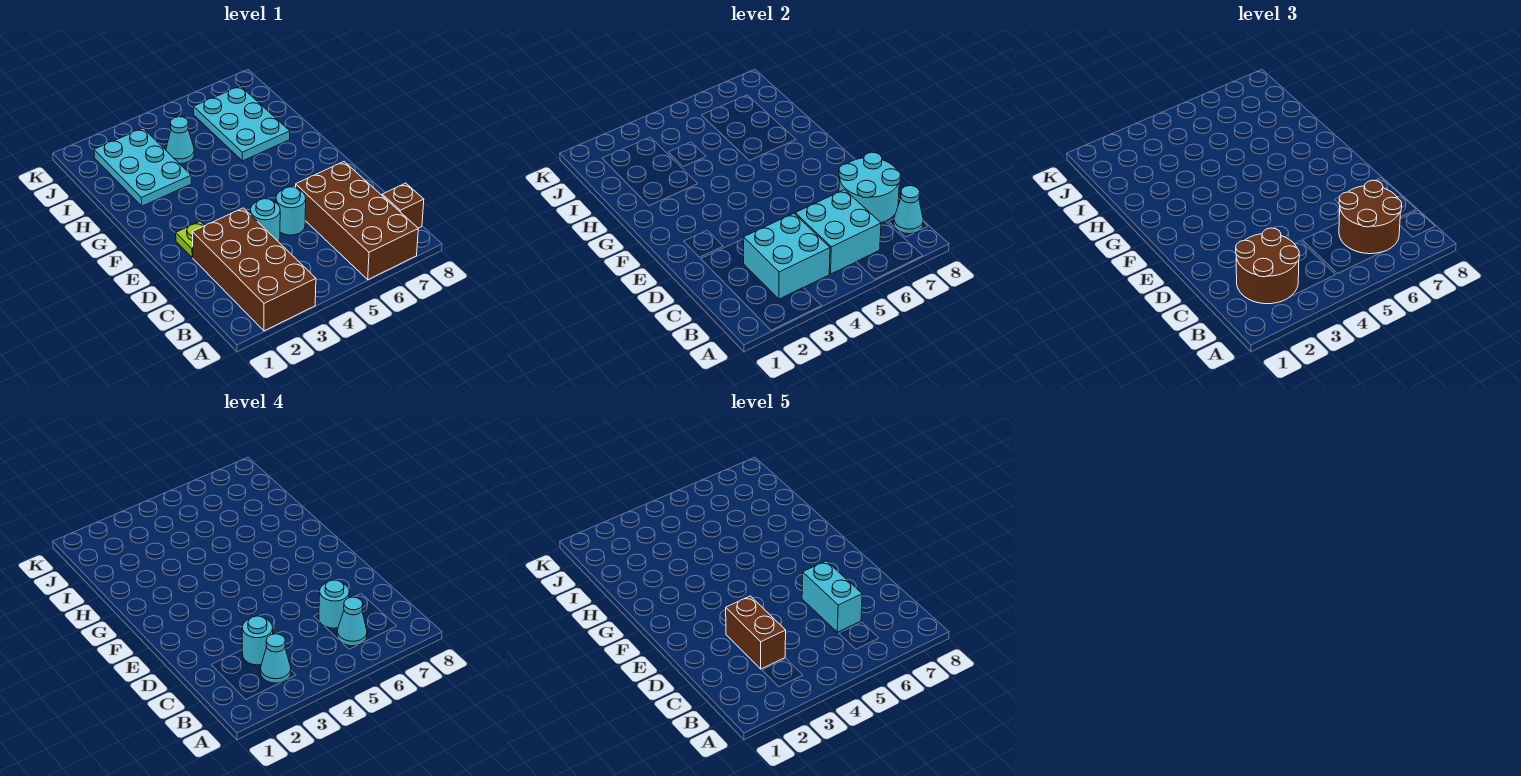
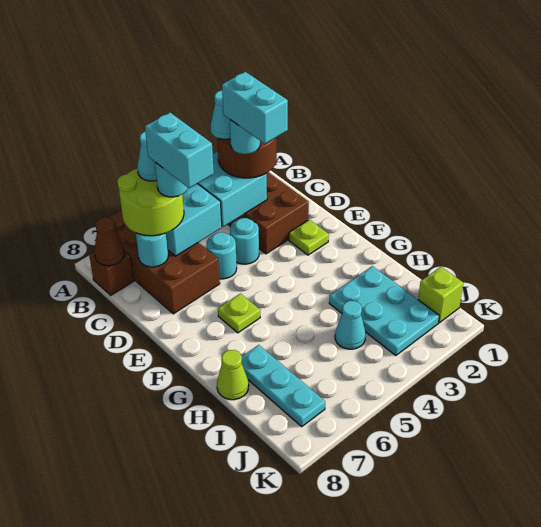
brown 2x2 round brick [1339,180,1402,254] -> lime 2x2 round brick [117,169,184,236]
cyan 1x1 cone [894,186,923,234] -> brown 1x1 cone [94,217,125,266]
brown 1x2 brick [726,596,786,669] -> cyan 1x2 brick [222,72,288,144]
cyan 2x2 round brick [839,152,901,223] -> cyan 1x1 round brick [136,233,168,267]
none -> lime 1x1 plate [218,294,260,333]
cyan 2x3 plate [194,86,290,161] -> cyan 1x3 plate [242,345,325,427]
none -> lime 1x1 cone [217,350,249,400]
none -> lime 1x1 brick [418,267,463,323]

